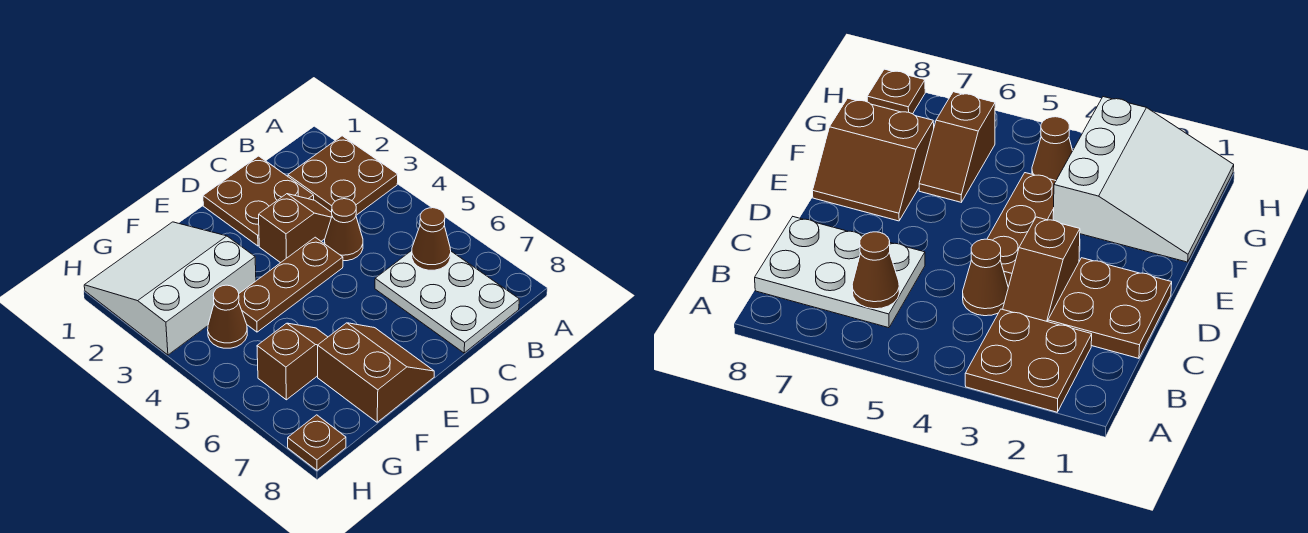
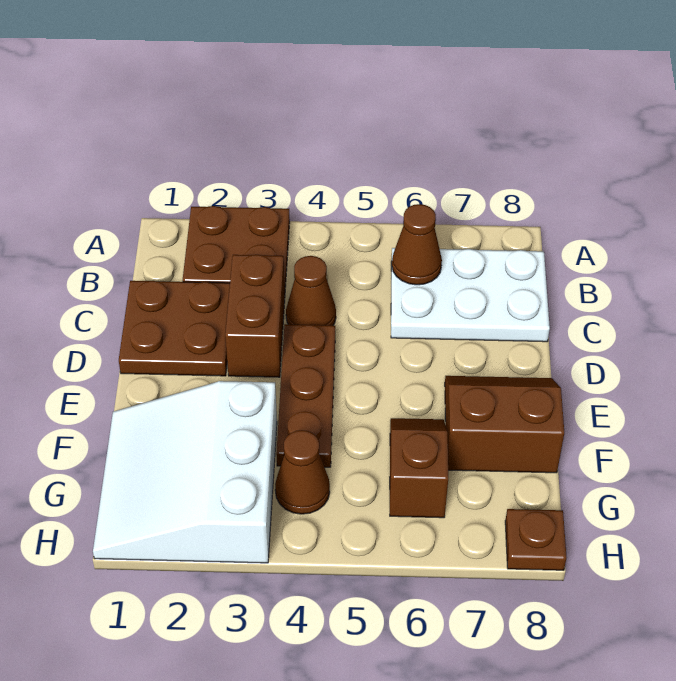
brown 1x2 slope [259,194,332,263] -> brown 1x2 brick [225,255,285,377]

